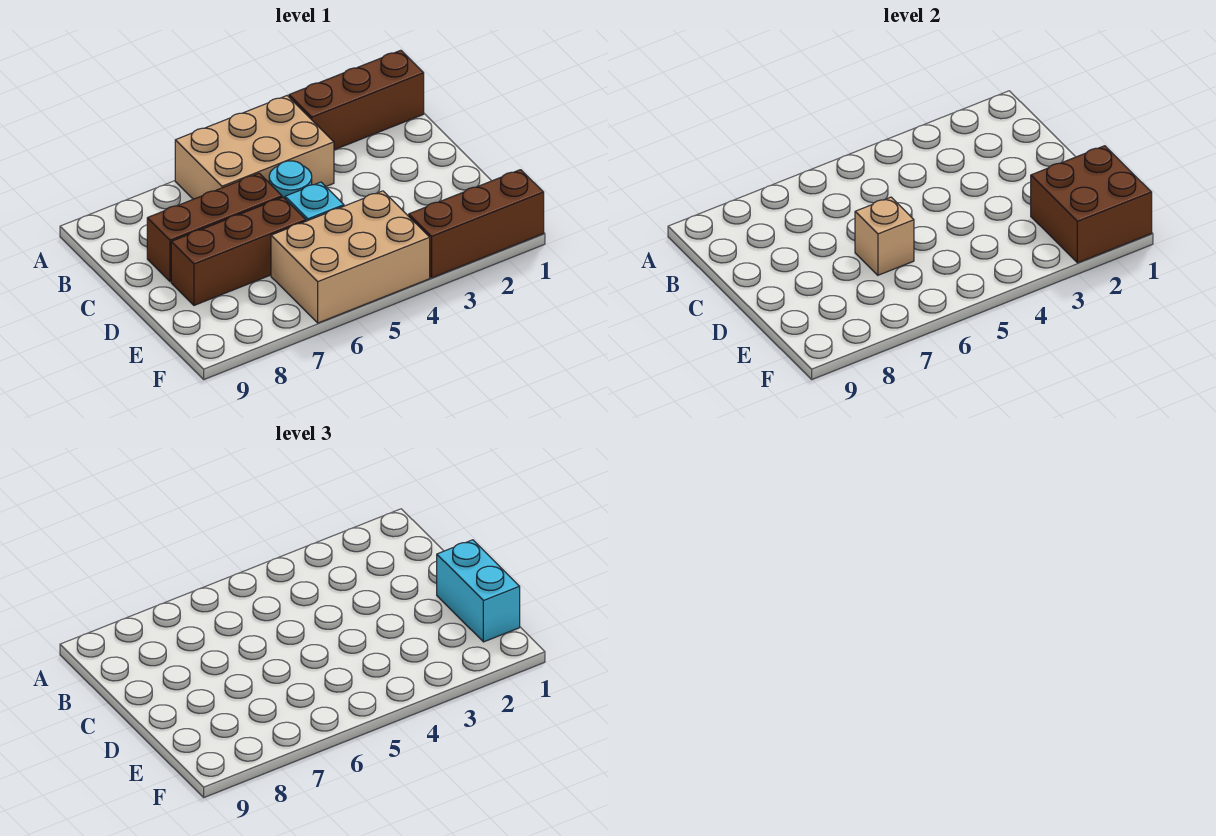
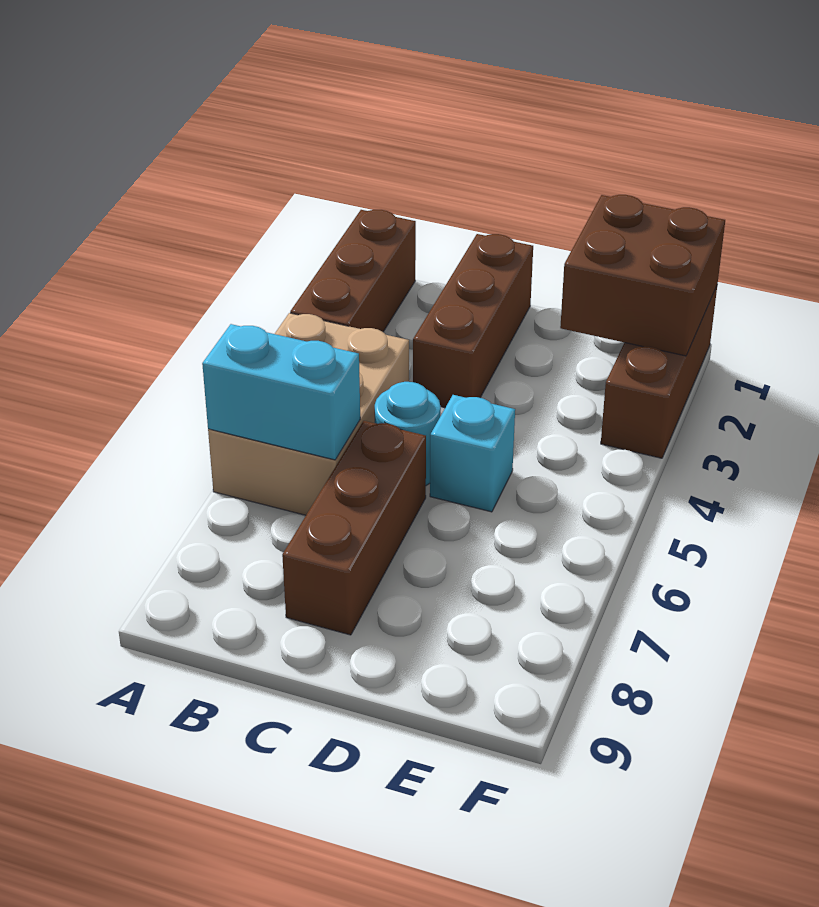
cyan 1x2 brick [437,540,520,642] -> cyan 1x2 brick moved to [202,324,360,460]
brown 1x3 brick [171,197,306,305] -> brown 1x3 brick moved to [413,234,533,408]
tan 1x1 brick [855,197,914,275] -> none
tan 2x3 brick [271,191,430,323] -> none

